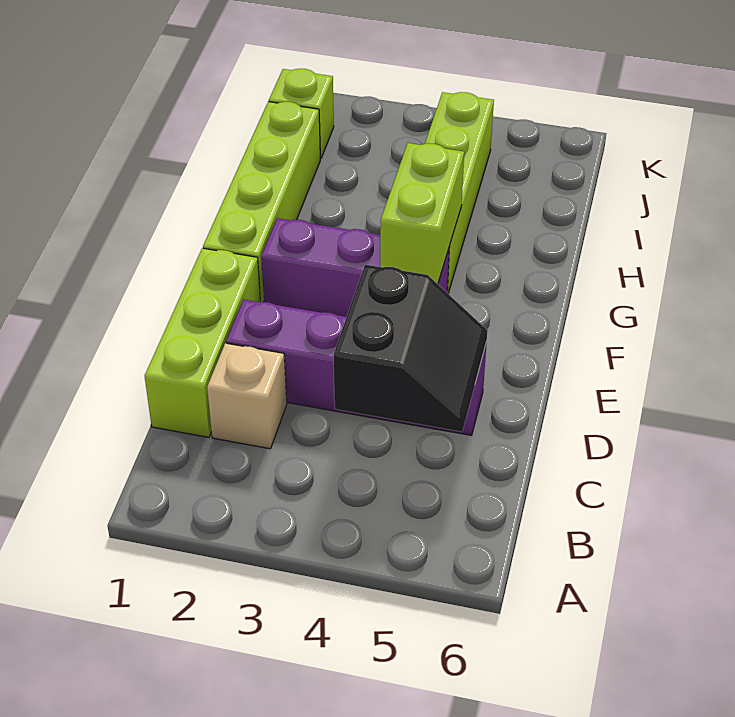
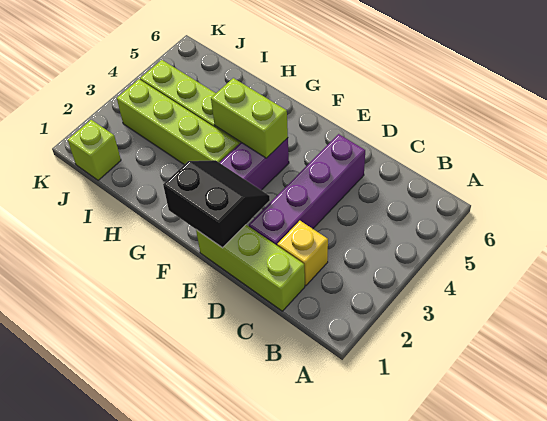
tan 1x1 brick [207,343,287,449] -> yellow 1x1 brick [277,221,328,286]
black 2x2 slope [334,265,487,432] -> black 2x2 slope moved to [163,160,270,248]
lime 1x4 brick [203,102,320,302] -> lime 1x4 brick moved to [117,79,239,165]

